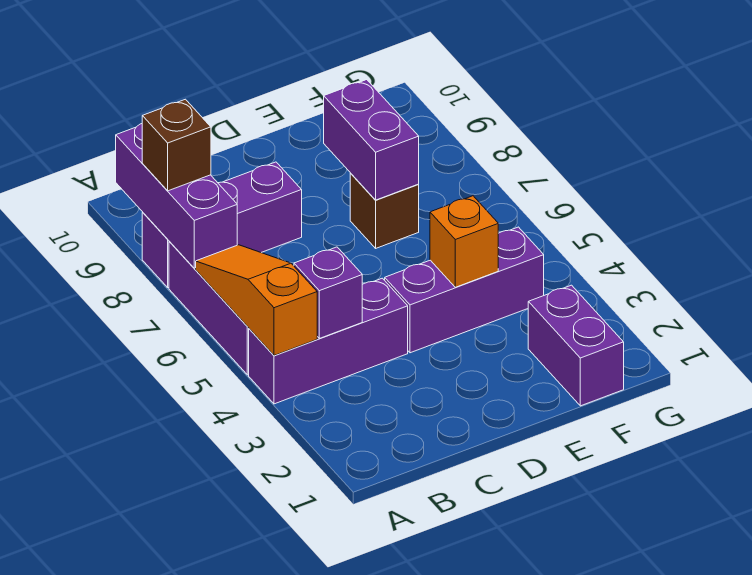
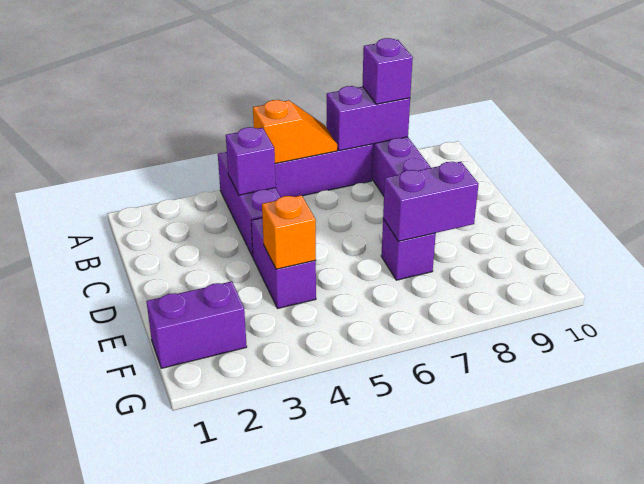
orange 1x3 slope [196,245,317,356] -> orange 1x2 slope [253,100,337,164]
purple 1x3 brick [116,124,237,268] -> purple 1x2 brick [326,86,410,151]
brown 1x1 brick [142,99,211,191] -> purple 1x1 brick [363,38,413,104]
purple 1x3 brick [385,227,544,353] -> purple 1x2 brick [251,218,316,308]
brown 1x1 brick [350,173,419,248] -> purple 1x1 brick [381,219,436,280]

